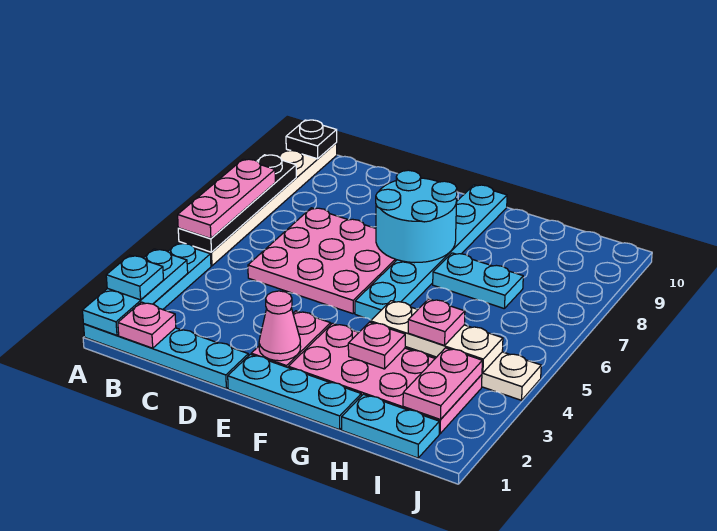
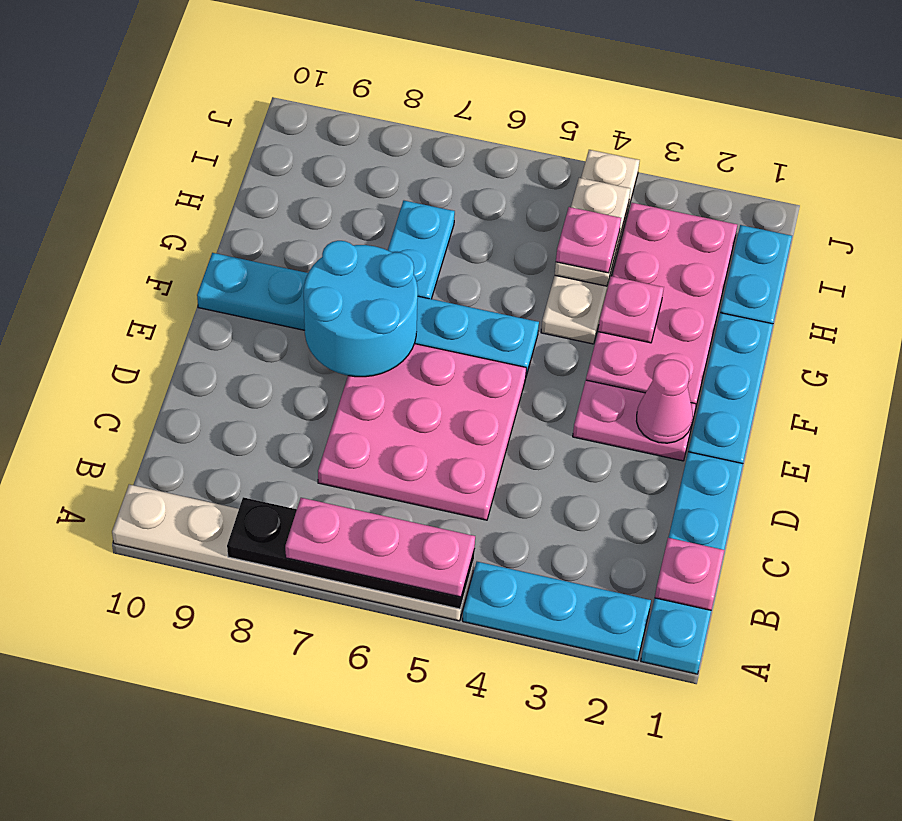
cyan 1x3 plate [82,249,188,335] -> none
cyan 1x1 plate [106,255,164,300] -> none
black 1x1 plate [286,120,337,159] -> none
white 1x3 plate [370,301,503,373] -> white 1x2 plate [555,178,630,286]
pink 1x2 plate [403,348,482,420] -> none

